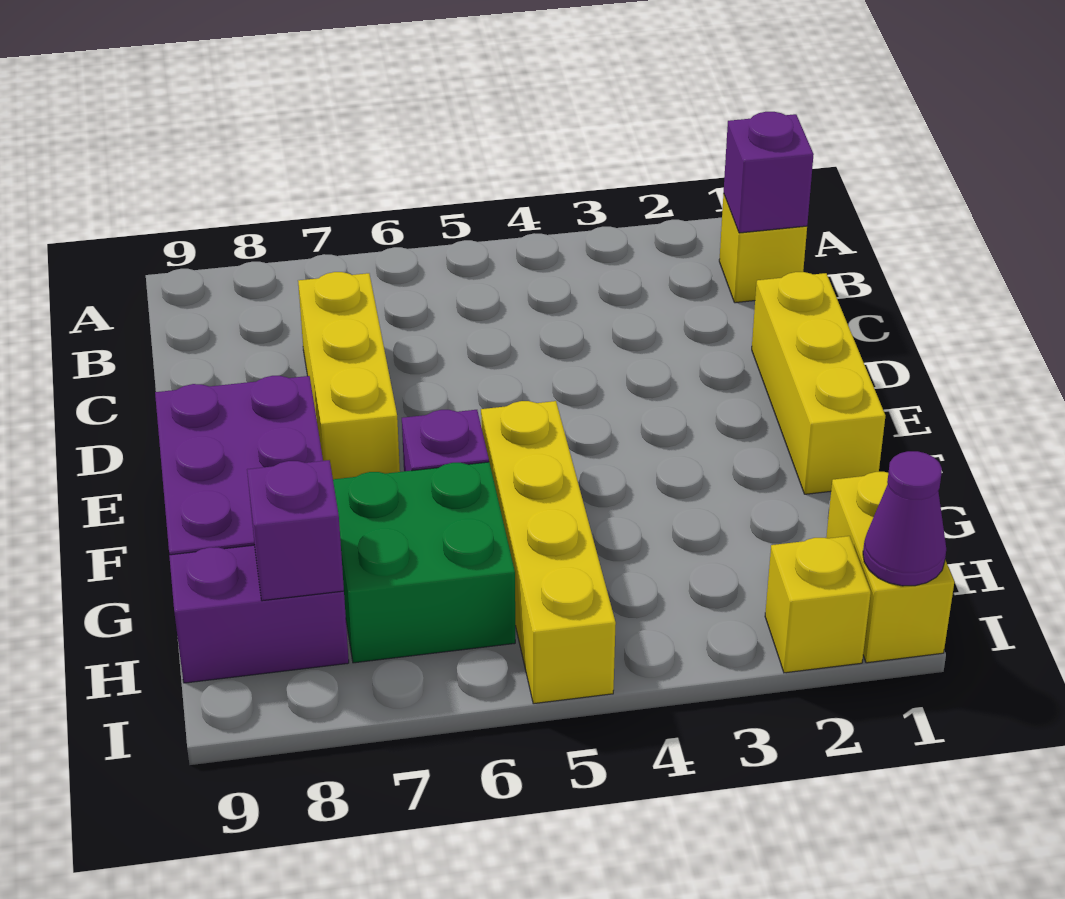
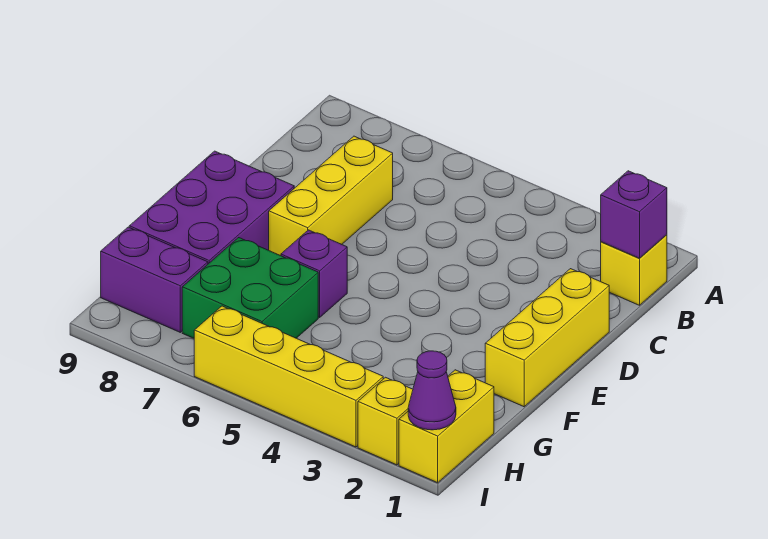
yellow 1x4 brick [481,401,616,704] -> yellow 1x4 brick turned to [194,306,383,447]
purple 1x1 brick [247,460,344,601] -> none

